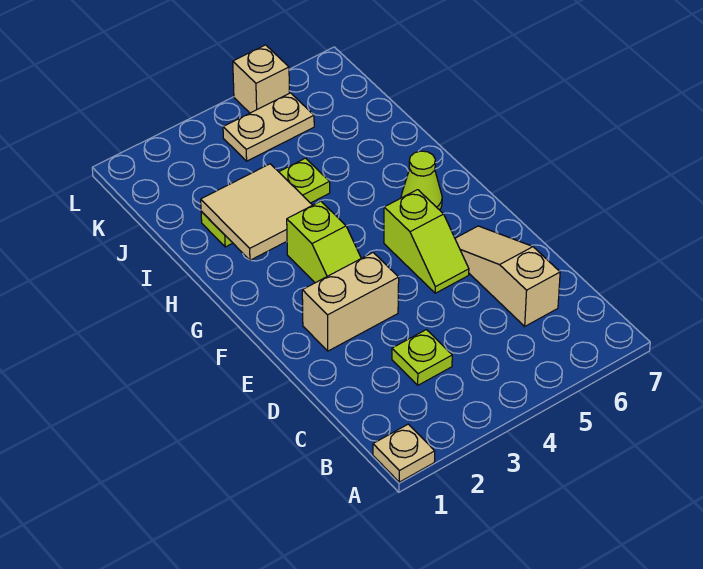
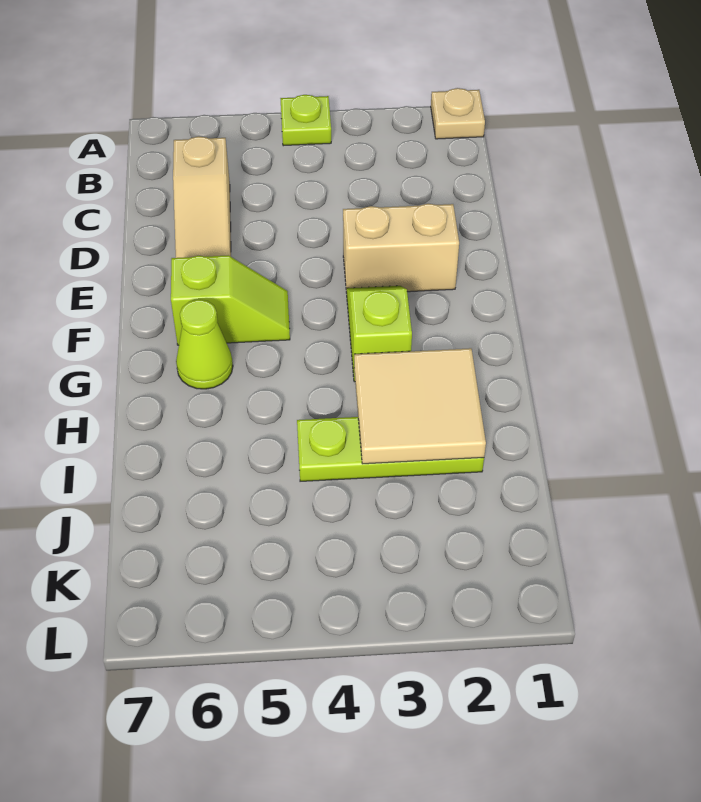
lime 1x1 plate [392,330,452,385] -> lime 1x1 plate moved to [280,95,331,146]
lime 1x2 slope [384,190,469,293] -> lime 1x2 slope turned to [171,255,290,345]
tan 1x2 plate [223,93,314,161] -> none
tan 1x1 brick [233,45,289,113] -> none

